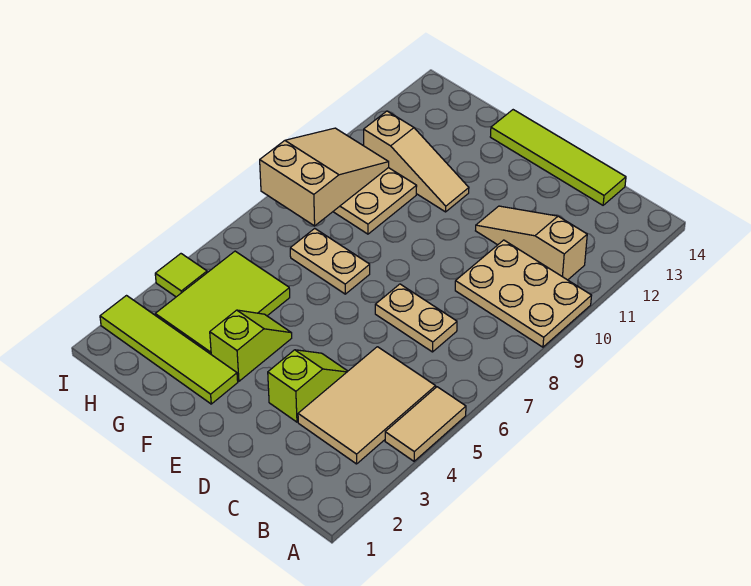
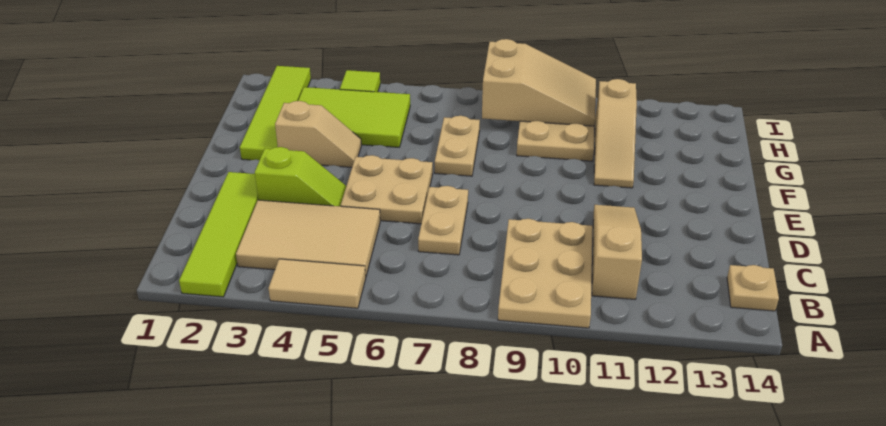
none -> tan 1x1 plate [727,265,779,311]
lime 1x4 tile [490,110,626,205] -> lime 1x4 tile moved to [179,172,258,297]
none -> tan 2x2 plate [341,155,433,224]
lime 1x2 slope [210,310,292,381] -> tan 1x2 slope [275,101,361,167]

